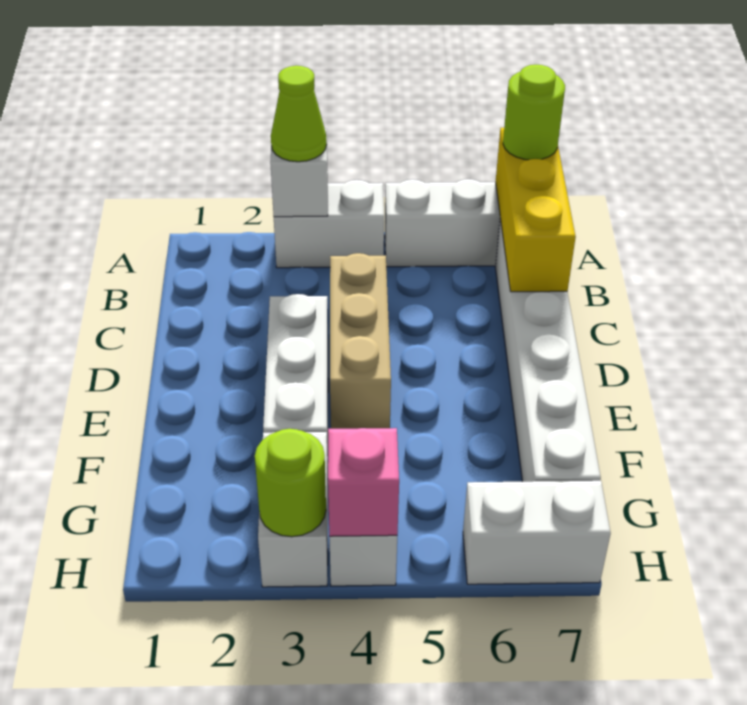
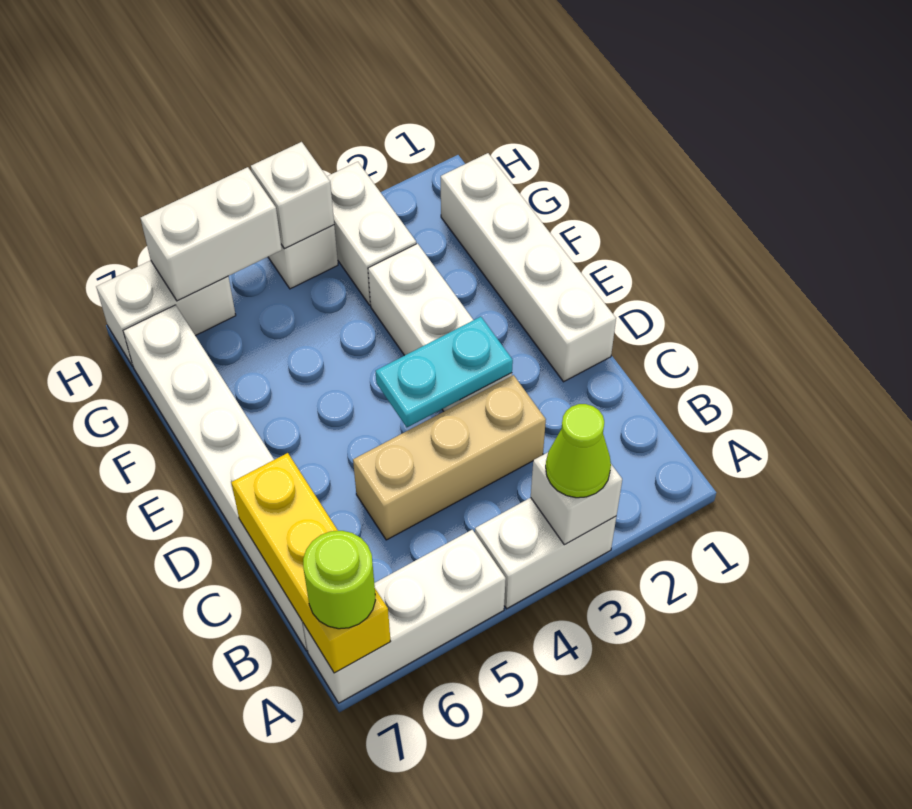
tan 1x3 brick [330,253,391,429] -> tan 1x3 brick turned to [353,375,546,540]
none -> white 1x4 brick [441,153,616,382]
none -> cyan 1x2 plate [376,317,513,427]
lime 1x1 round brick [255,429,326,537] -> none
pink 1x1 brick [328,428,399,536] -> white 1x1 brick [251,142,334,249]
none -> white 1x2 brick [141,167,282,301]

